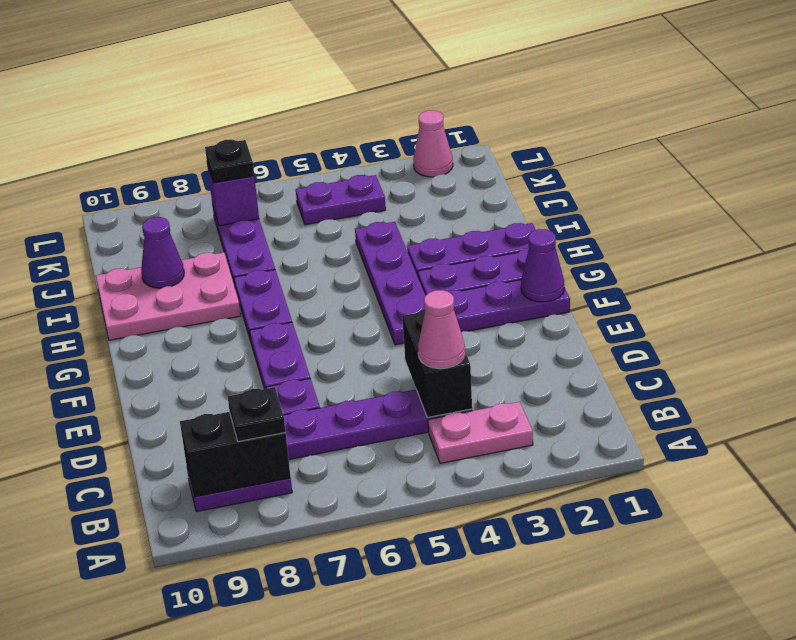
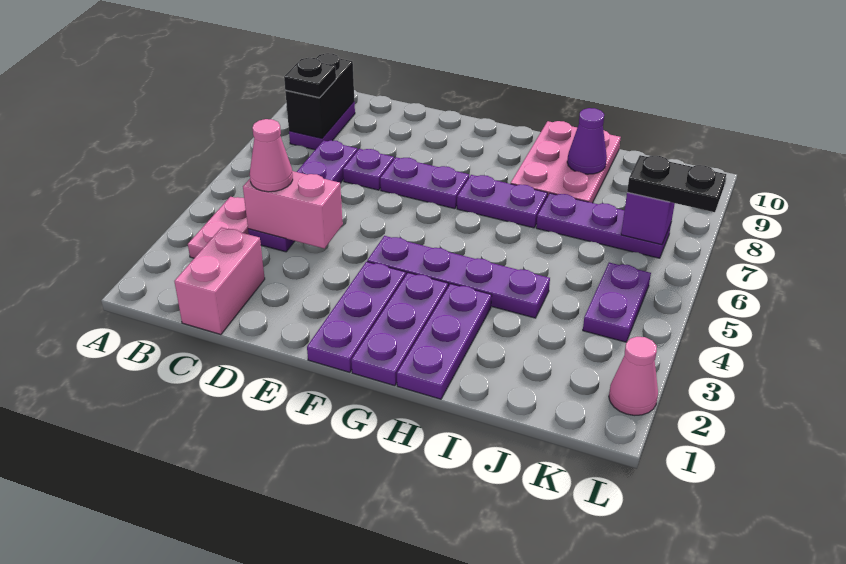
none -> pink 1x2 brick [174,227,265,335]
black 1x2 brick [402,309,472,418] -> pink 1x2 brick [243,171,343,249]
purple 1x1 cone [521,229,564,302] -> none
black 1x1 plate [205,140,254,183] -> black 1x2 plate [627,155,726,212]

